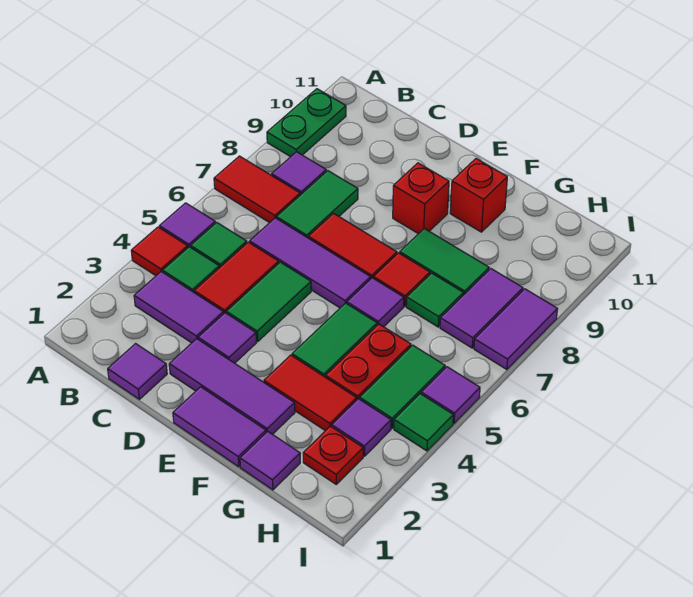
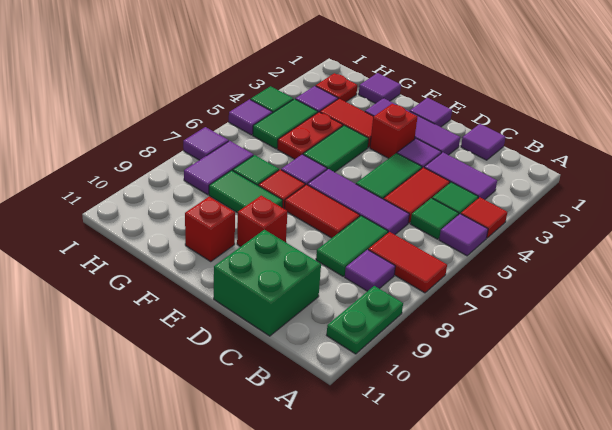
none -> green 2x2 brick [214,230,321,336]
purple 1x2 tile [173,387,266,467] -> purple 1x1 tile [410,98,452,127]
none -> red 1x1 brick [370,104,417,159]
purple 1x2 tile [474,289,557,370] -> purple 1x1 tile [183,127,229,160]

